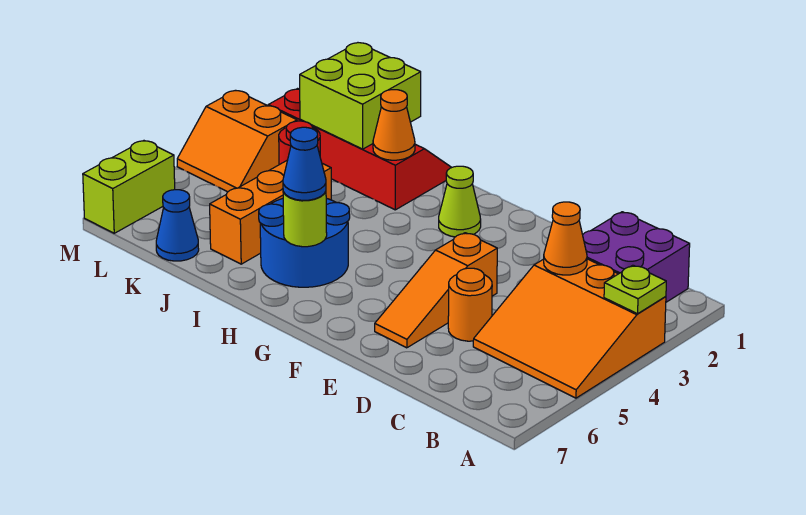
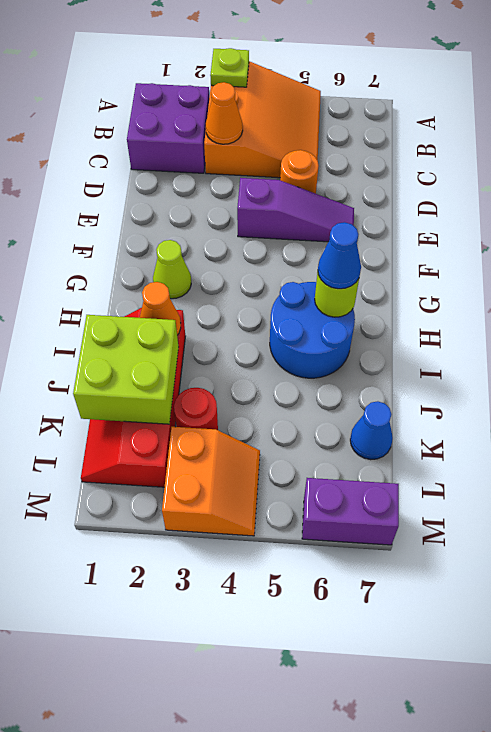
orange 1x3 slope [375,233,497,348] -> purple 1x3 slope [237,178,354,242]
orange 1x3 brick [210,160,331,264] -> none
lime 1x2 brick [83,141,175,233] -> purple 1x2 brick [302,478,399,545]

